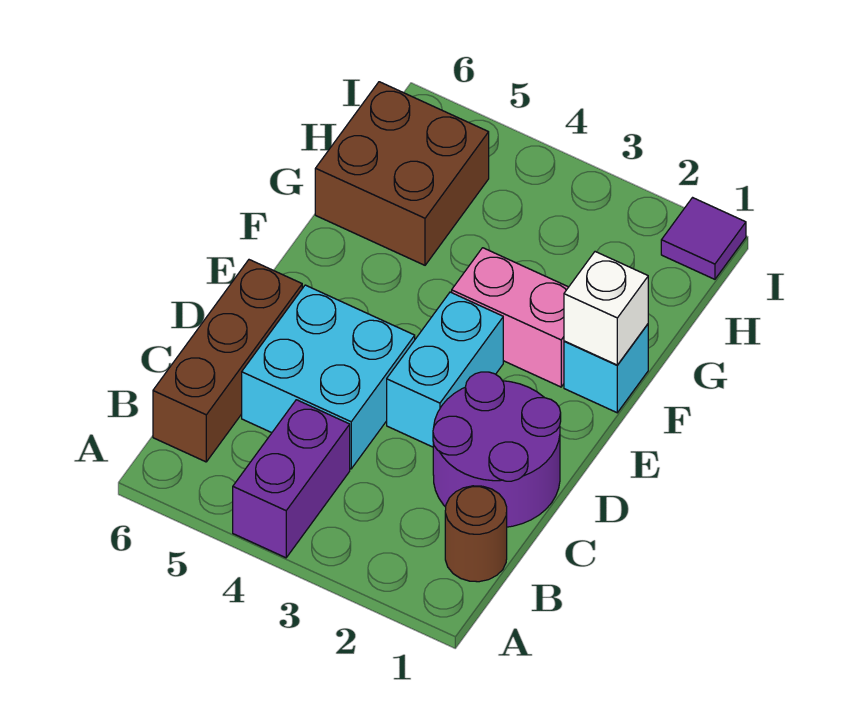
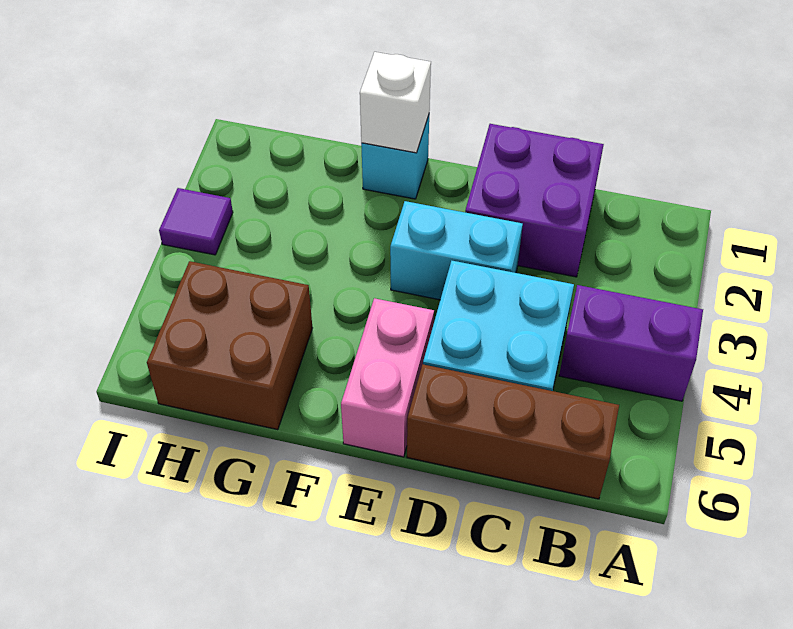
brown 1x1 round brick [445,486,507,582] -> none
purple 2x2 round brick [433,372,561,527] -> purple 2x2 brick [465,124,604,277]
pink 1x2 brick [452,248,568,387] -> pink 1x2 brick moved to [341,298,434,457]
purple 1x1 tile [661,198,746,279] -> purple 1x1 tile moved to [159,188,233,255]

